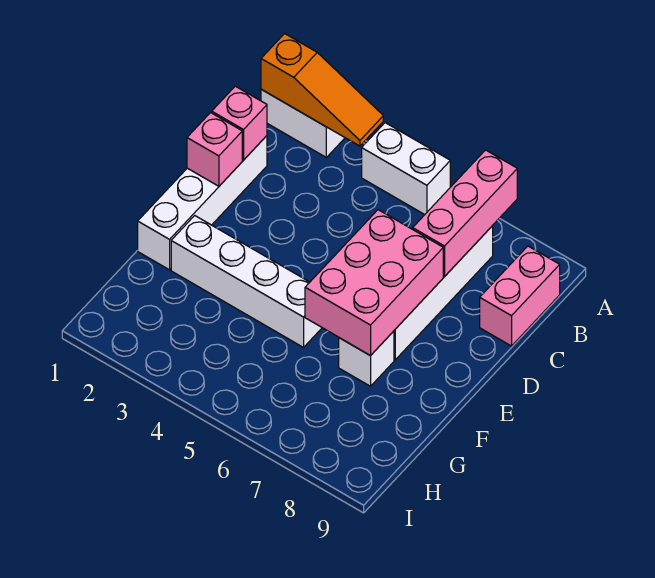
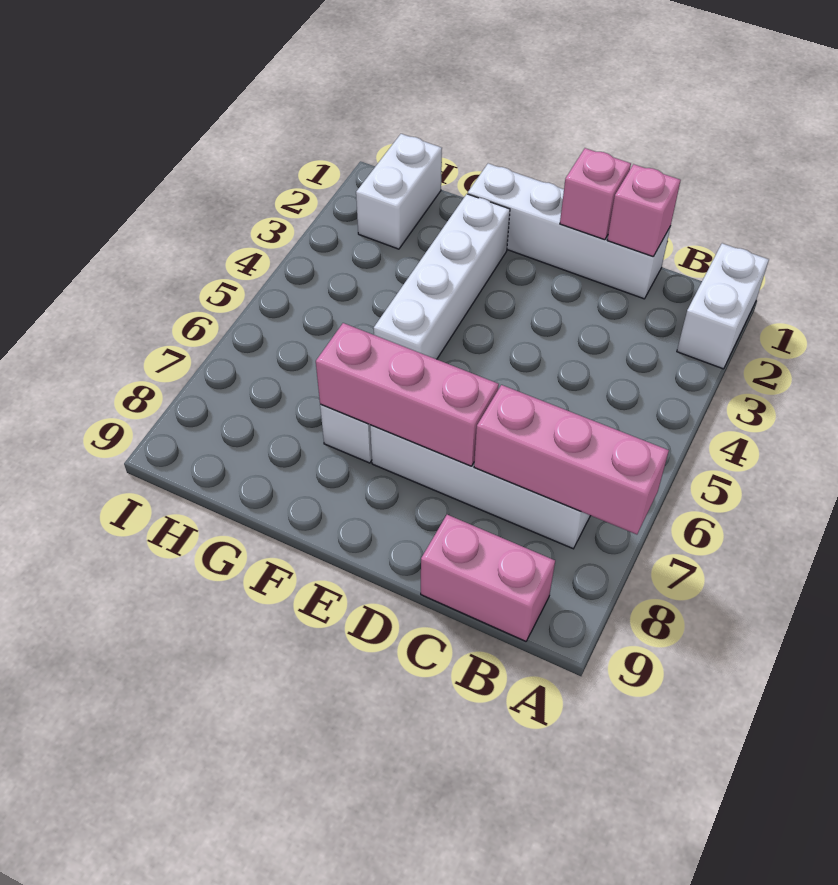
orange 1x3 slope [261,34,383,146] -> none
white 1x2 brick [362,123,450,215] -> white 1x2 brick moved to [356,134,442,249]
pink 2x3 brick [305,210,443,356] -> pink 1x3 brick [316,323,499,466]

